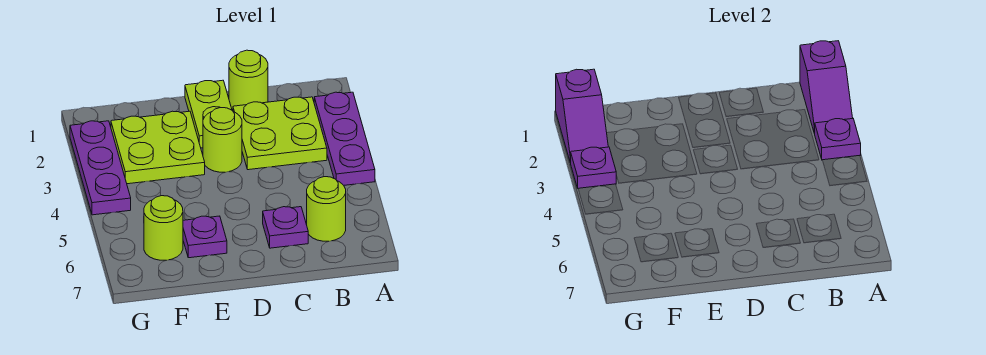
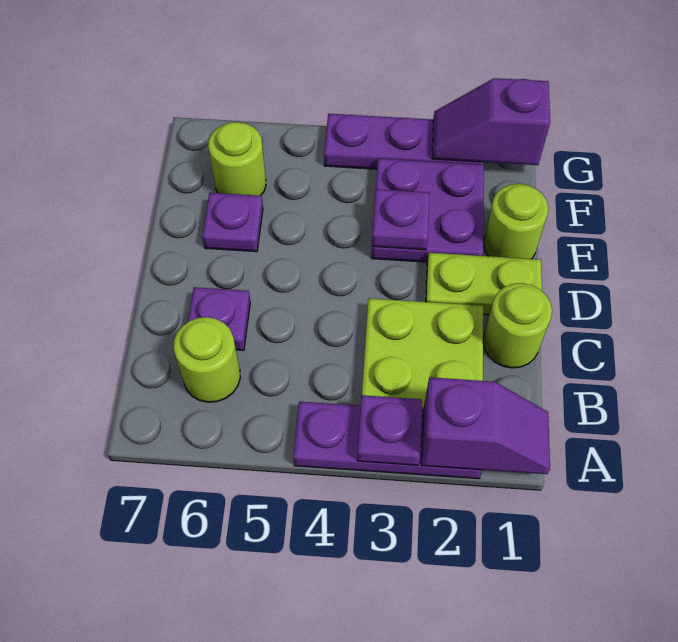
purple 1x2 slope [800,41,853,134] -> purple 1x2 slope turned to [421,377,550,474]
lime 1x1 round brick [203,108,242,172] -> lime 1x1 round brick moved to [483,184,549,259]
lime 2x2 plate [111,111,205,184] -> purple 2x2 plate [371,158,484,262]
purple 1x1 plate [570,147,616,188] -> purple 1x1 plate moved to [372,189,429,250]

